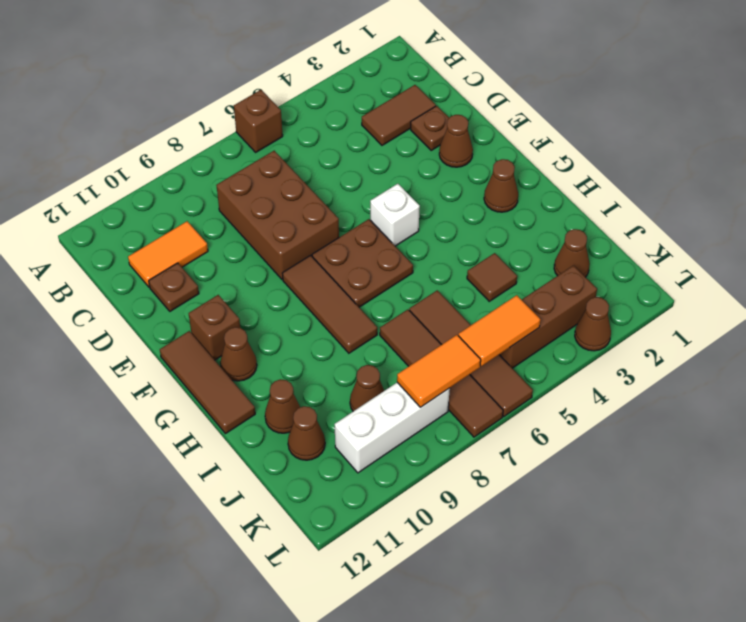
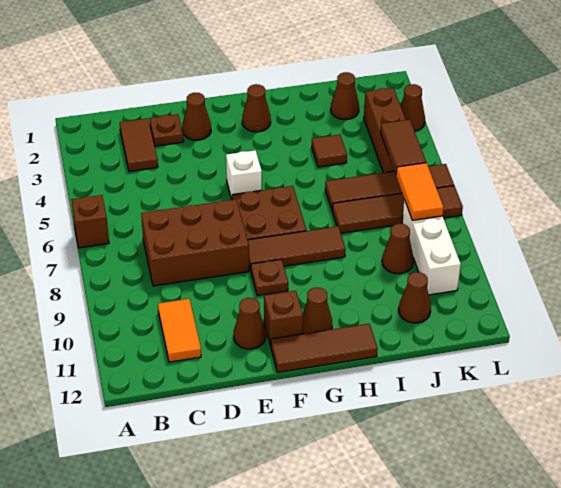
brown 1x1 plate [149,263,199,311] -> brown 1x1 plate moved to [251,259,288,296]
brown 1x1 cone [265,379,300,433] -> brown 1x1 cone moved to [234,298,266,349]
orange 1x2 tile [458,295,540,366] -> brown 1x2 tile [380,120,426,174]

